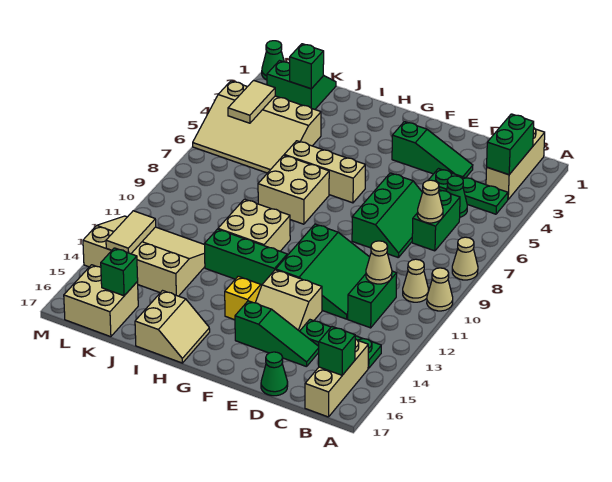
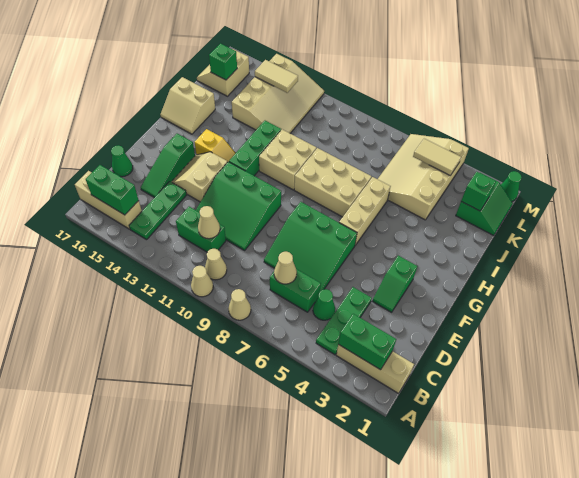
green 1x1 brick [319,327,355,375] -> green 1x2 brick [86,165,139,215]
green 1x3 slope [392,122,473,178] -> green 1x2 slope [373,256,417,312]
green 2x3 slope [352,173,422,257] -> green 3x3 slope [264,202,357,291]
tan 2x2 brick [258,155,329,224] -> tan 2x3 brick [294,148,372,217]
tan 2x2 brick [64,265,138,337] -> tan 2x2 slope [197,49,249,96]

